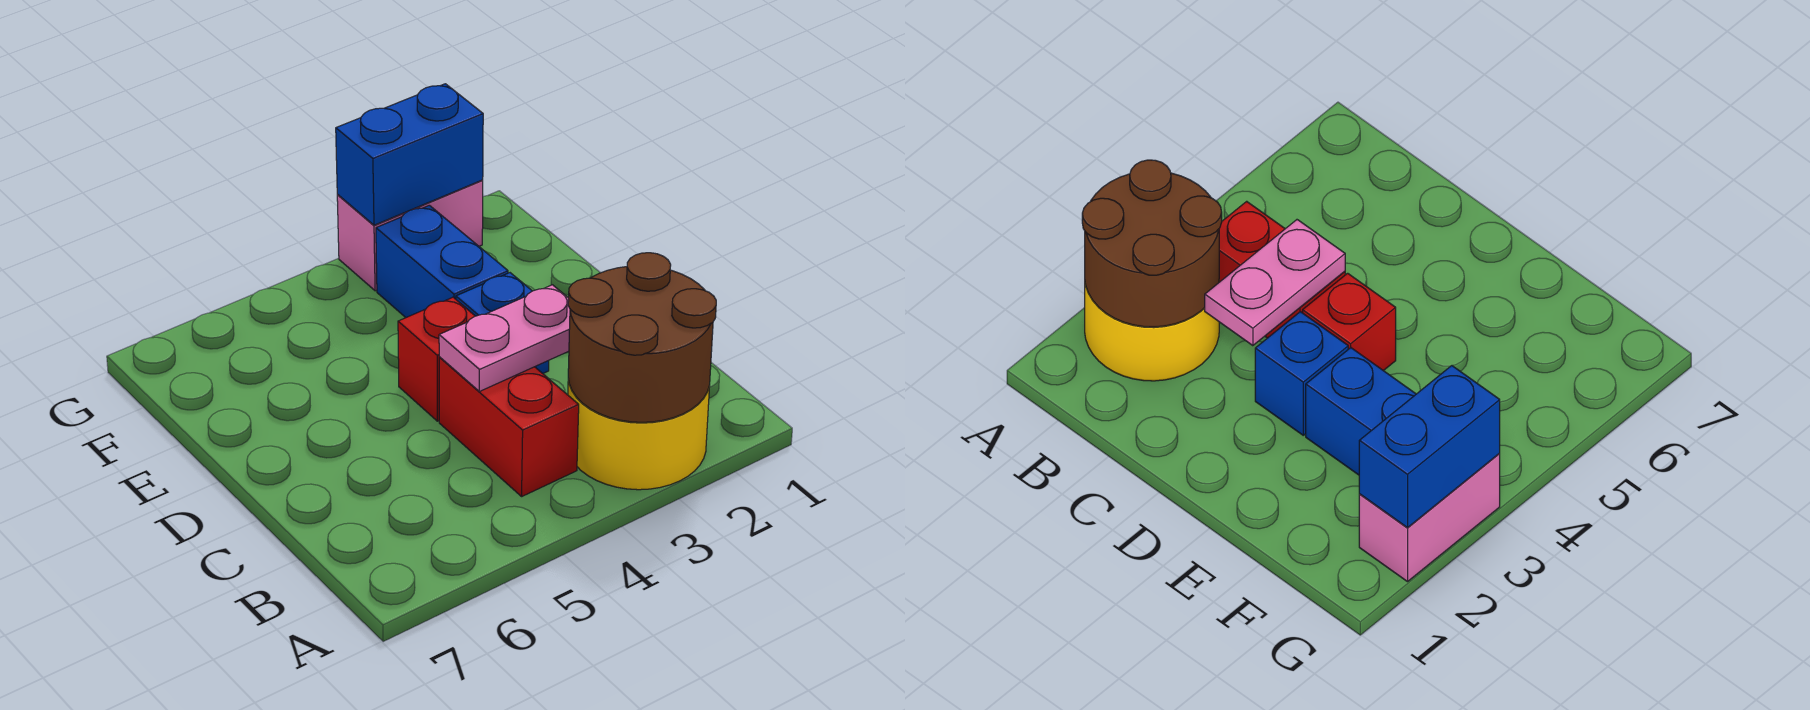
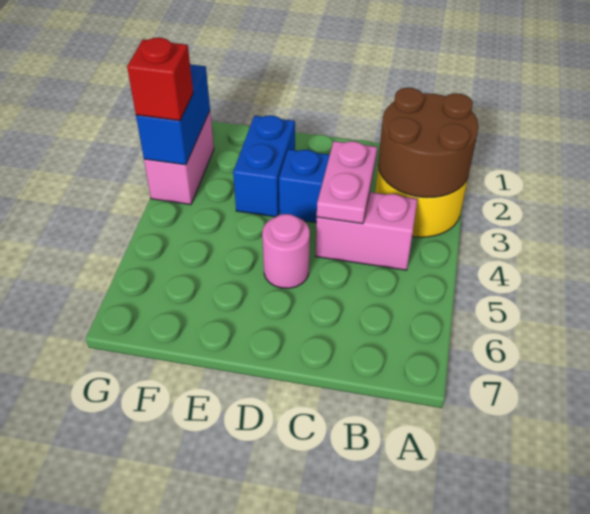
red 1x2 brick [439,357,579,496] -> pink 1x2 brick [316,192,418,270]
red 1x1 brick [398,297,475,421] -> red 1x1 brick moved to [127,38,193,121]
none -> pink 1x1 round brick [262,214,310,288]
blue 1x2 brick [376,205,508,317] -> blue 1x2 brick turned to [233,115,295,217]

